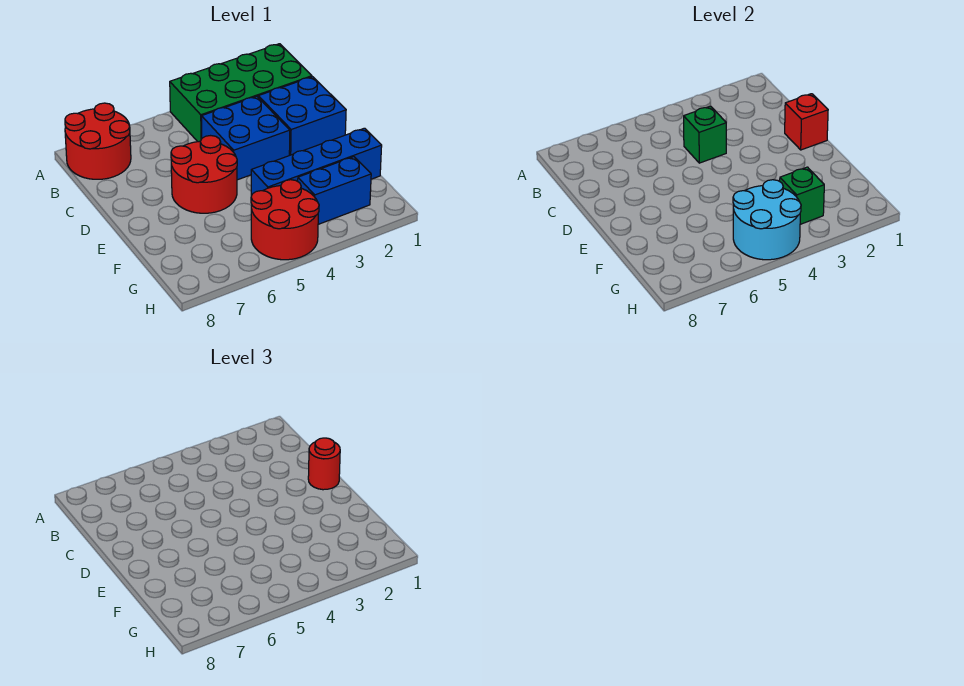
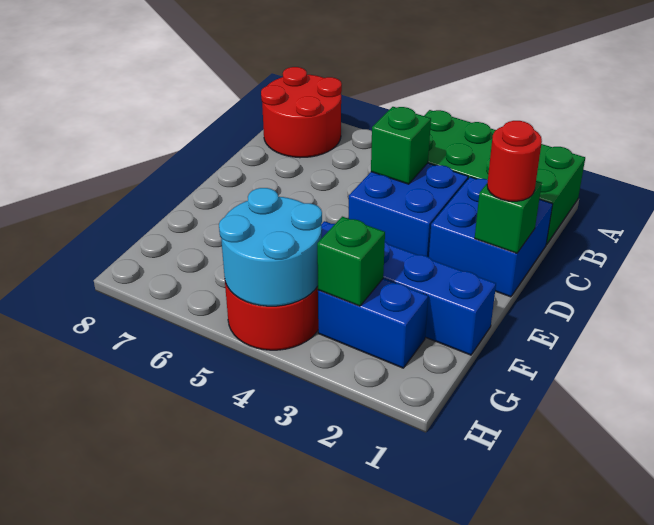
red 1x1 brick [785,94,828,150] -> green 1x1 brick [475,181,542,253]
red 2x2 round brick [171,136,237,213] -> none

